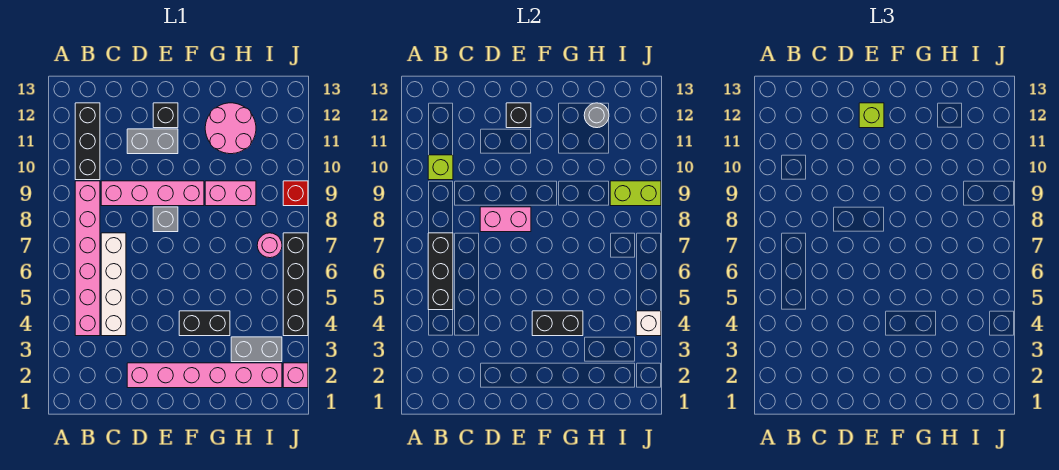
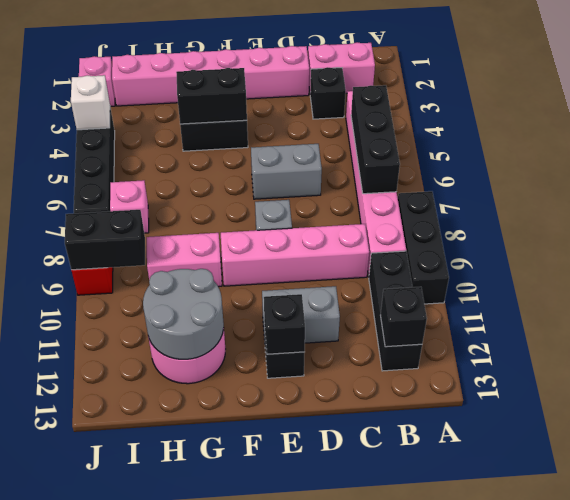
none -> black 1x3 brick [398,191,449,304]
lime 1x1 brick [428,155,453,180] -> none
none -> black 1x1 brick [380,287,427,347]
none -> black 1x1 brick [310,67,346,119]
white 1x4 brick [101,233,126,336] -> none
pink 1x2 brick [480,207,531,232] -> pink 1x2 brick moved to [308,42,375,93]
lime 1x1 brick [859,103,884,128] -> none
grey 1x2 brick [231,337,282,362] -> grey 1x2 brick moved to [251,144,322,199]
grey 1x1 round brick [584,103,609,128] -> grey 2x2 round brick [143,269,224,359]
pink 1x1 round brick [257,233,282,258] -> pink 1x1 brick [110,180,149,233]
lime 1x2 brick [610,181,661,206] -> black 1x2 brick [65,210,145,270]

